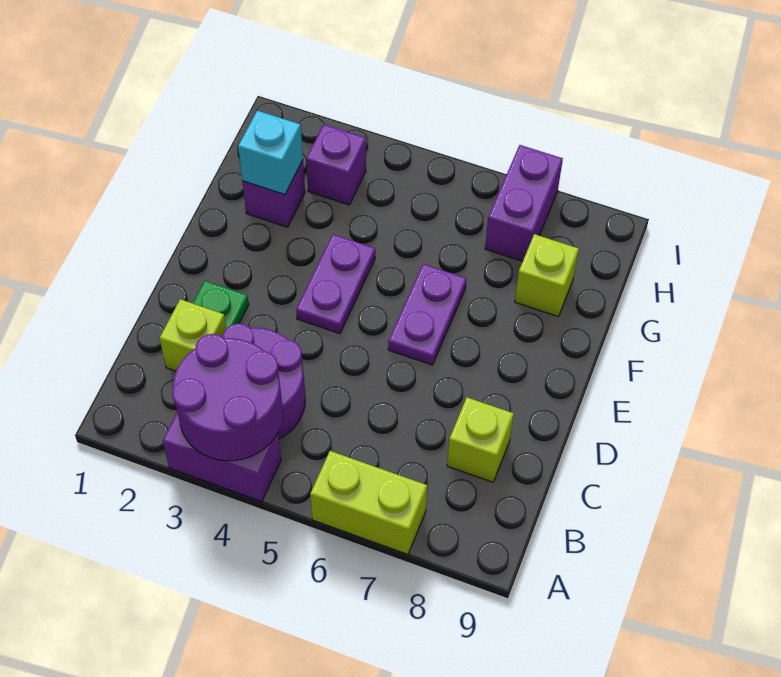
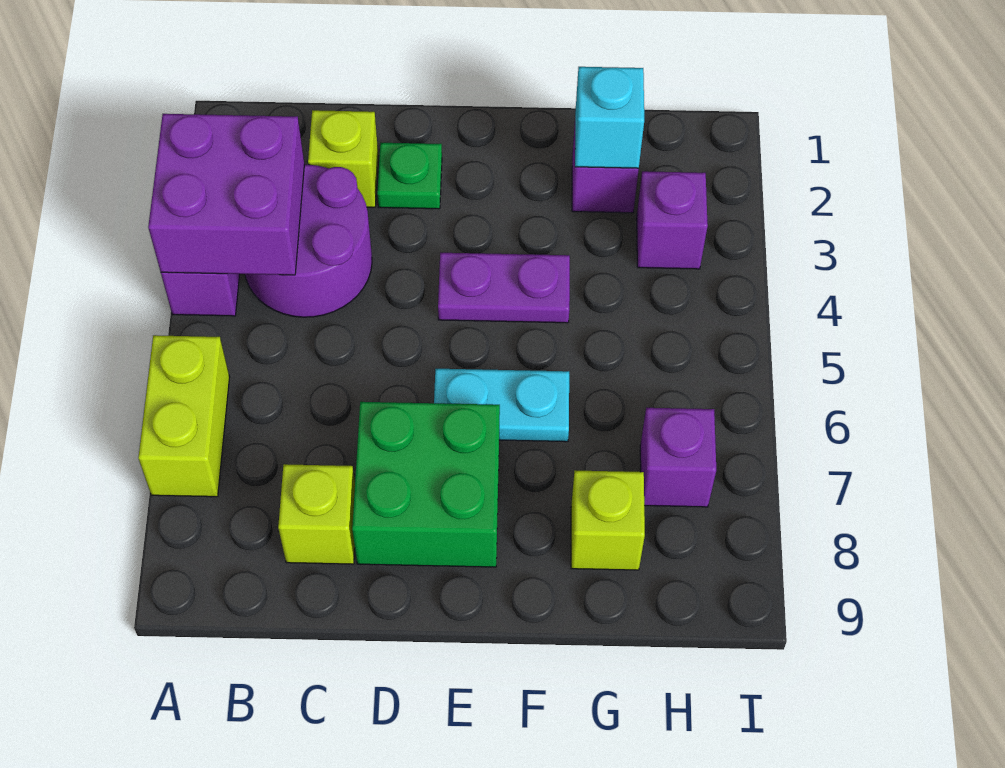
purple 2x2 round brick [172,334,283,461] -> purple 2x2 brick [148,114,304,275]
none -> green 2x2 brick [352,402,500,567]
purple 1x2 plate [388,264,467,365] -> cyan 1x2 plate [434,369,569,442]
purple 1x2 brick [485,145,563,261] -> purple 1x1 brick [640,408,716,507]

